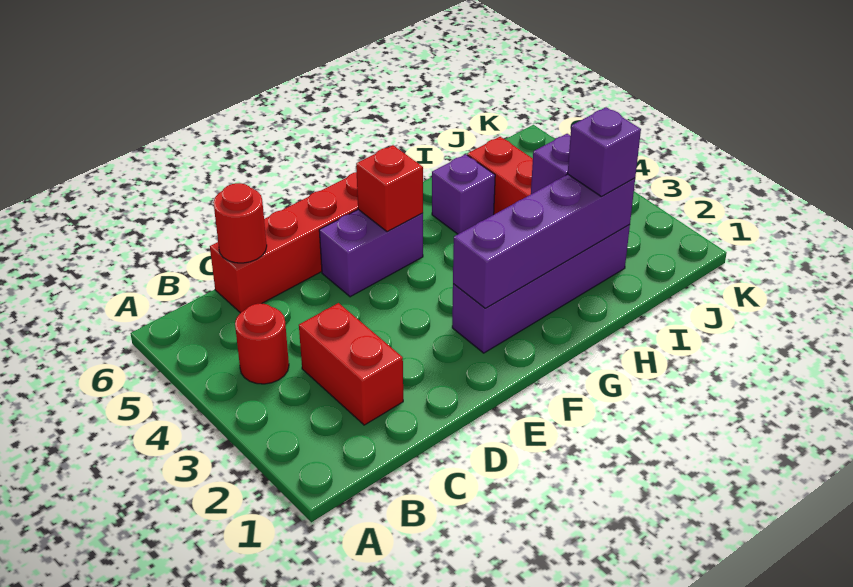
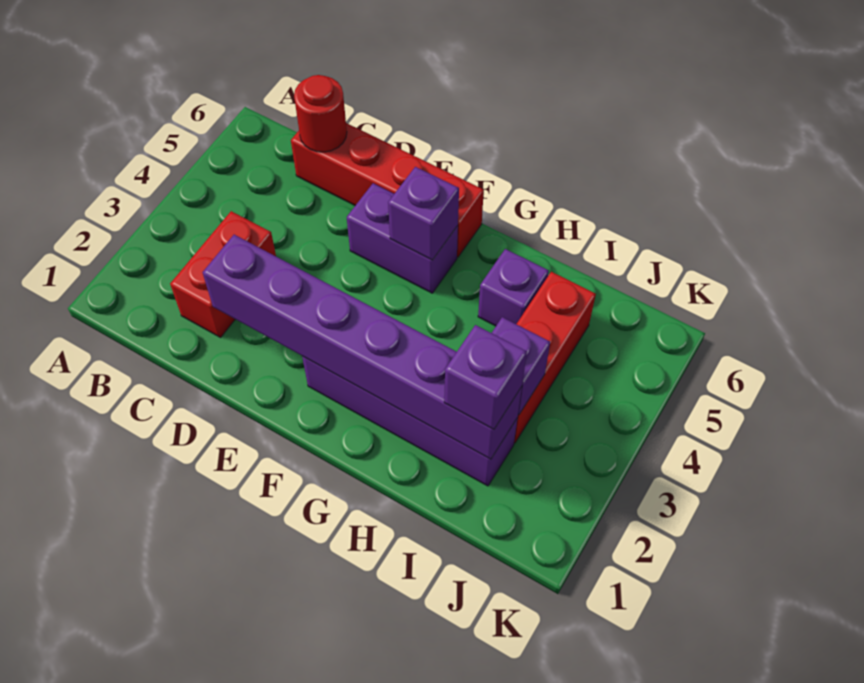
red 1x1 round brick [235,304,289,384] -> none
purple 1x4 brick [453,174,635,308] -> purple 1x6 brick [203,235,522,459]
red 1x1 brick [356,145,423,232] -> purple 1x1 brick [388,167,459,260]

